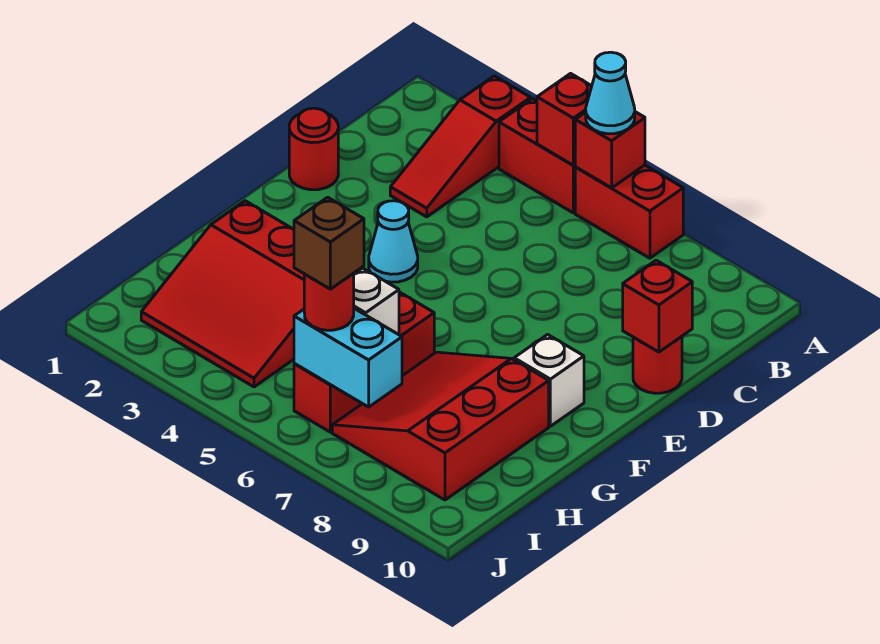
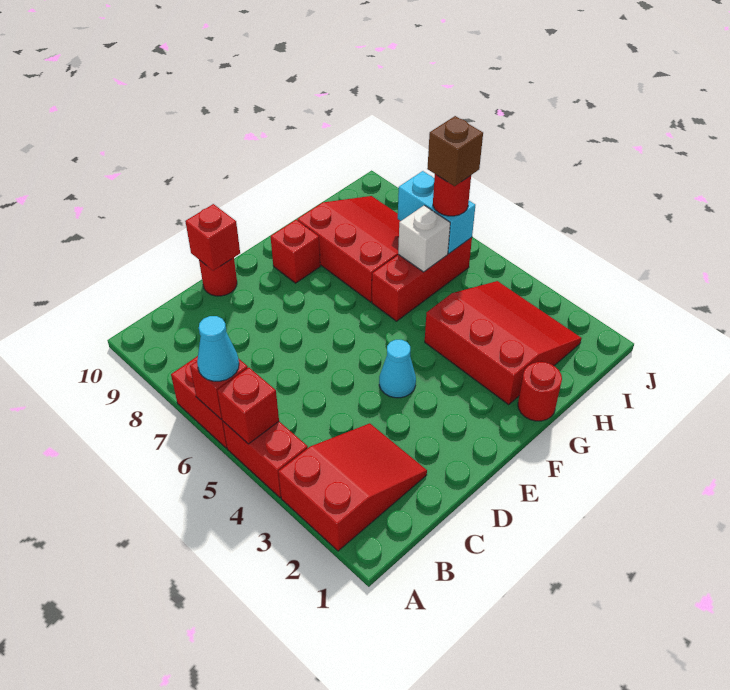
red 1x3 slope [390,76,531,217] -> red 2x3 slope [278,423,427,551]
red 1x1 round brick [289,108,338,190] -> red 1x1 round brick moved to [518,362,562,421]
white 1x1 brick [514,335,584,426] -> red 1x1 brick [271,220,320,283]
red 3x3 slope [332,352,549,500] -> red 3x3 slope turned to [297,196,400,302]

